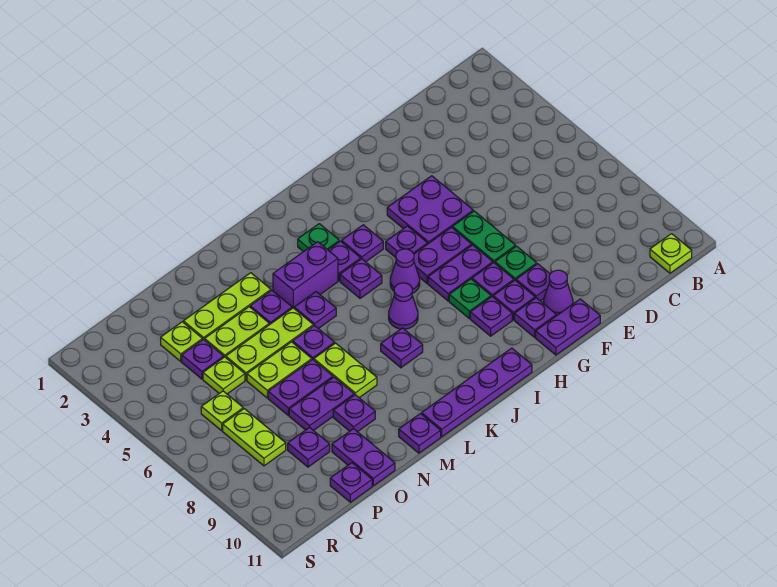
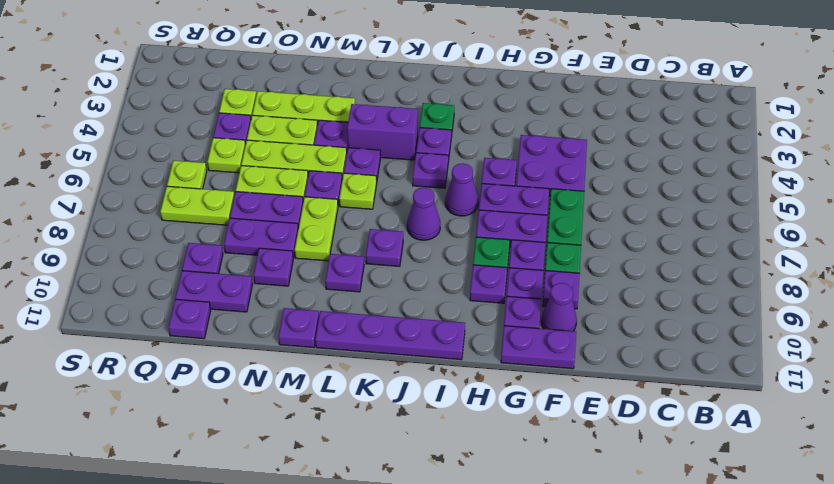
lime 1x1 plate [650,234,692,273] -> lime 1x1 plate moved to [339,173,377,209]
purple 1x1 plate [342,225,383,262] -> purple 1x1 plate moved to [325,254,364,292]
purple 1x2 plate [332,429,395,486] -> purple 1x2 plate turned to [175,271,253,312]
lime 1x2 plate [223,409,286,466] -> lime 1x2 plate turned to [160,186,234,225]

